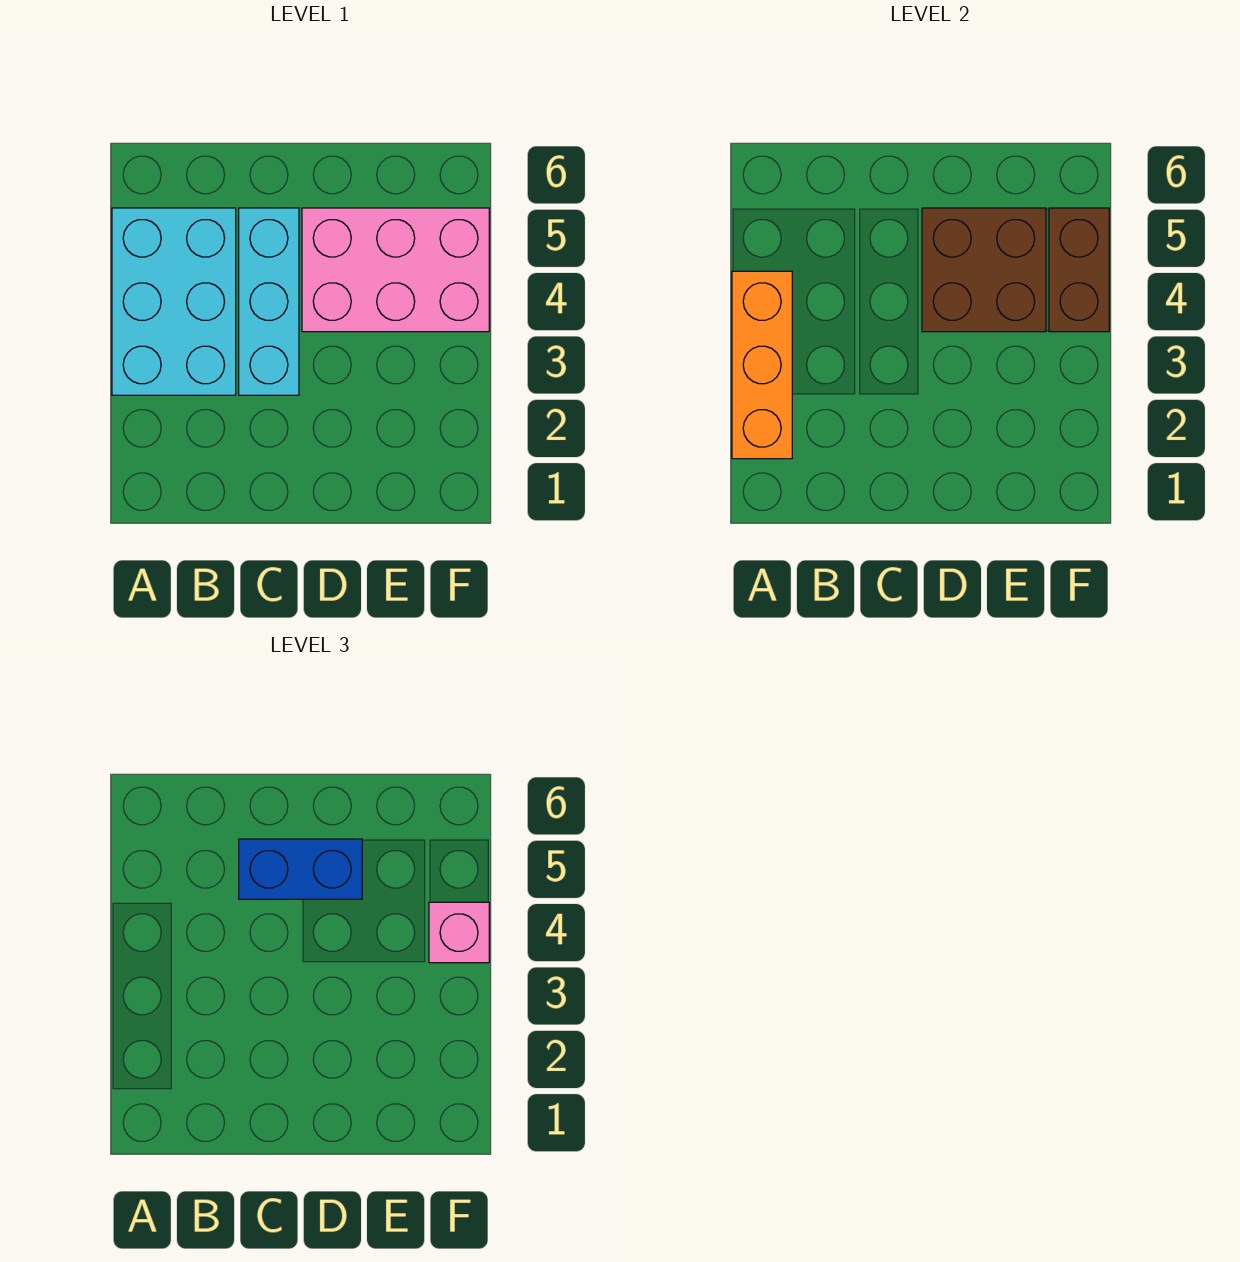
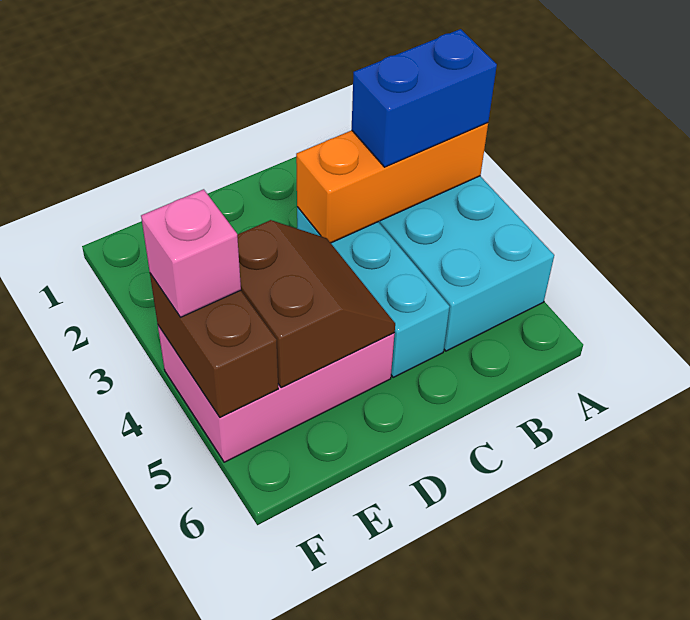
orange 1x3 brick [732,271,792,459] -> orange 1x3 brick turned to [296,123,488,243]
blue 1x2 brick [239,839,362,899] -> blue 1x2 brick moved to [352,29,497,167]
brown 2x2 brick [922,208,1046,332] -> brown 2x2 slope [237,220,395,388]

